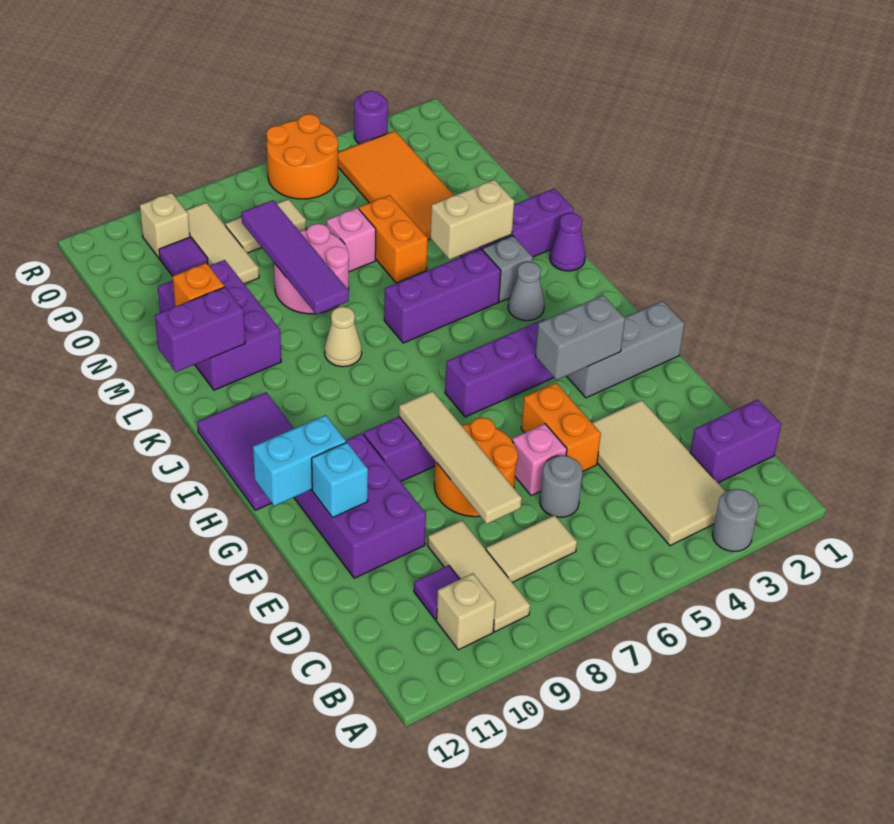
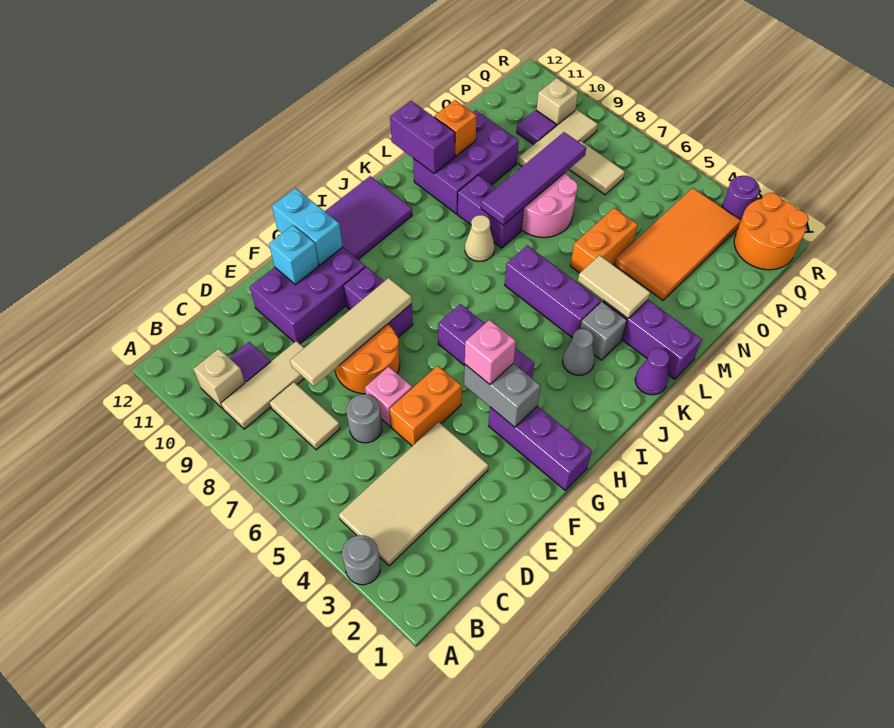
purple 1x2 brick [690,399,781,483] -> purple 1x2 brick moved to [458,175,523,248]
grey 1x3 brick [567,301,684,398] -> purple 1x3 brick [488,406,592,490]
tan 1x2 brick [430,180,514,260] -> tan 1x2 tile [578,255,650,318]
pink 1x1 brick [327,208,376,272] -> pink 1x1 brick moved to [465,320,516,384]
orange 2x2 round brick [266,114,338,199] -> orange 2x2 round brick moved to [734,193,809,270]

